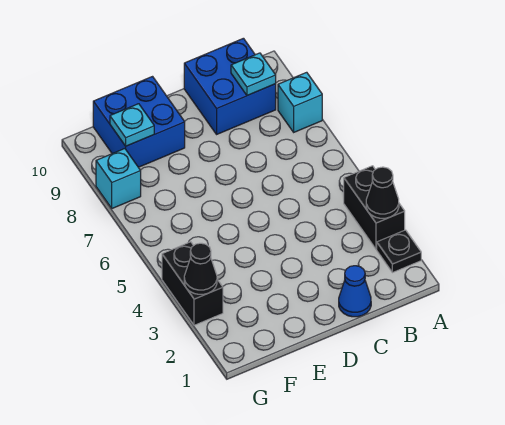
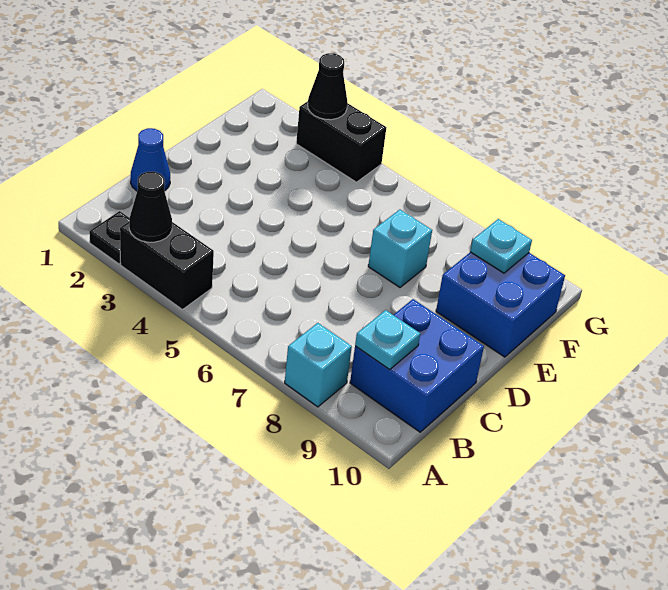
cyan 1x1 brick [96,149,141,208] -> cyan 1x1 brick moved to [368,210,432,287]

